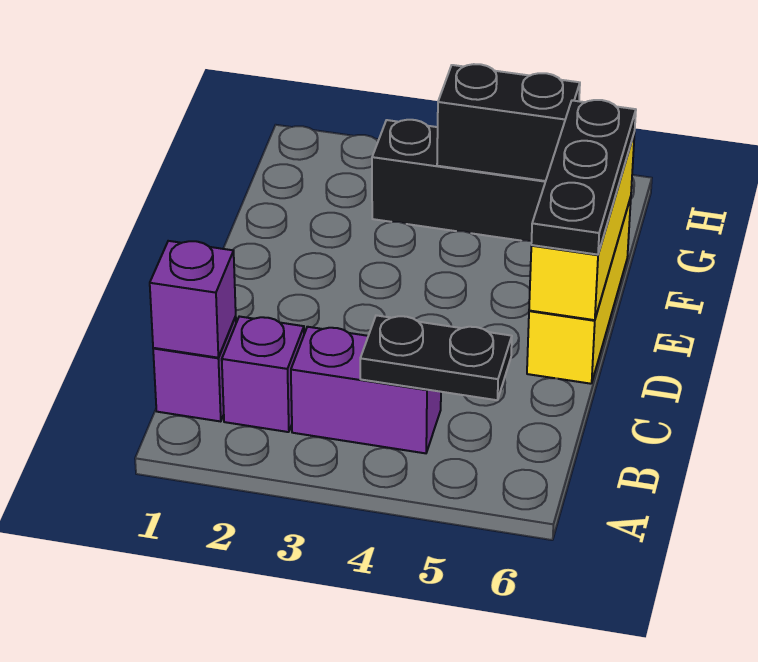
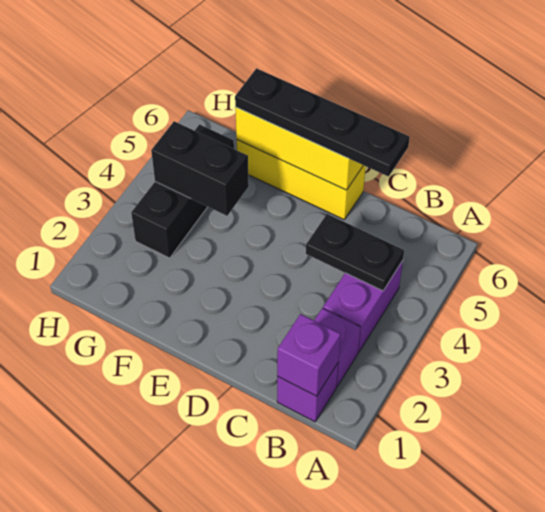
black 1x2 plate [360,315,512,400] -> black 1x2 plate turned to [306,214,404,291]
black 1x3 plate [531,100,636,255] -> black 1x4 plate [235,68,410,176]
black 1x2 brick [437,64,580,181] -> black 1x2 brick turned to [151,121,249,216]

